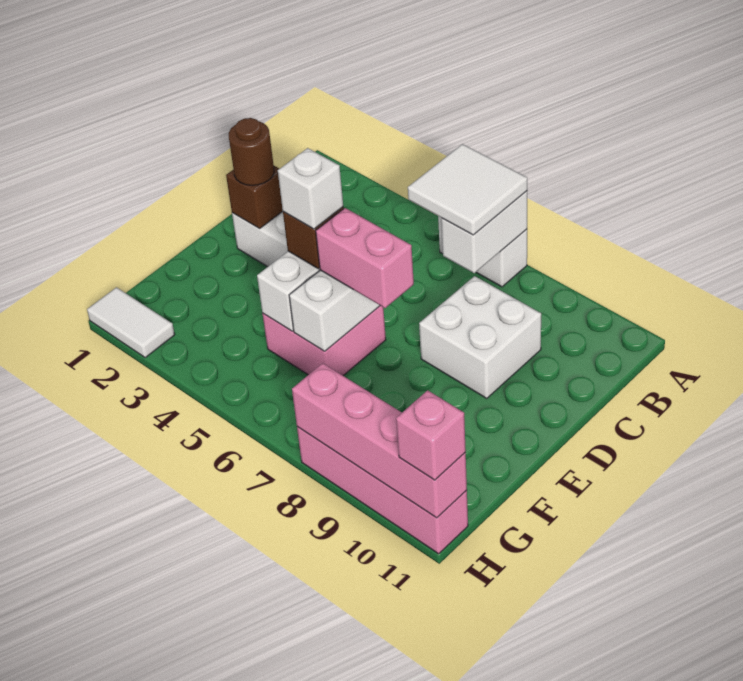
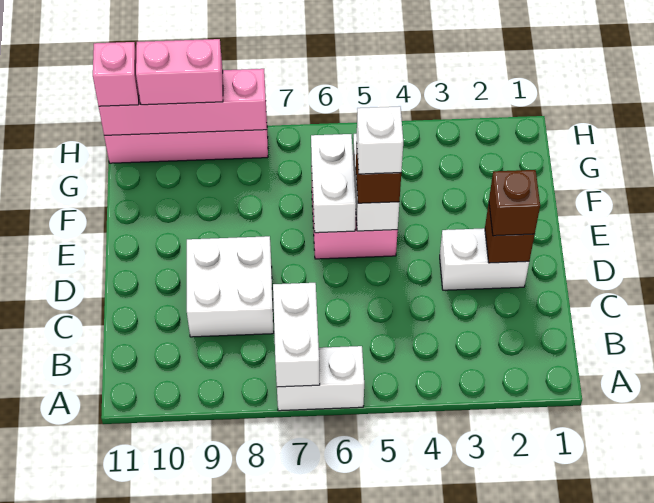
white 2x2 tile [408,144,527,235] -> none
brown 1x1 round brick [229,118,274,185] -> brown 1x1 brick [489,170,540,236]
pink 1x2 brick [316,208,414,308] -> pink 1x2 brick moved to [136,39,223,105]
white 1x2 tile [87,287,175,358] -> none

